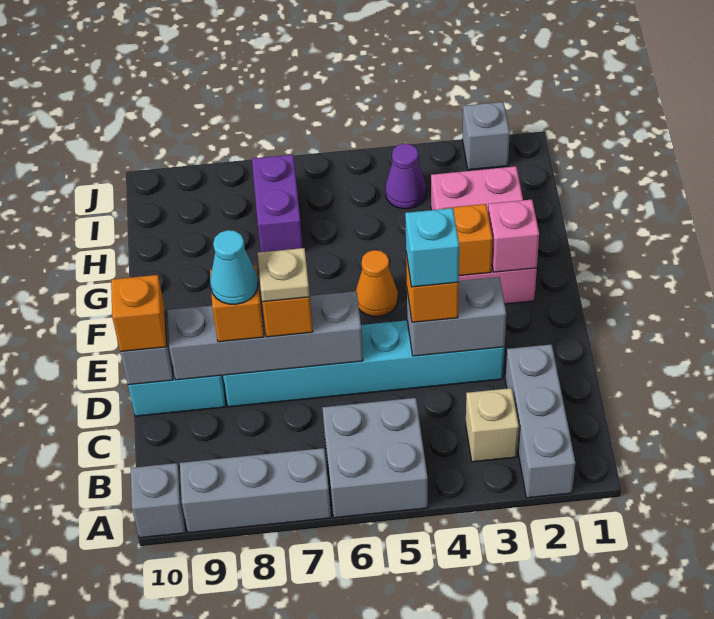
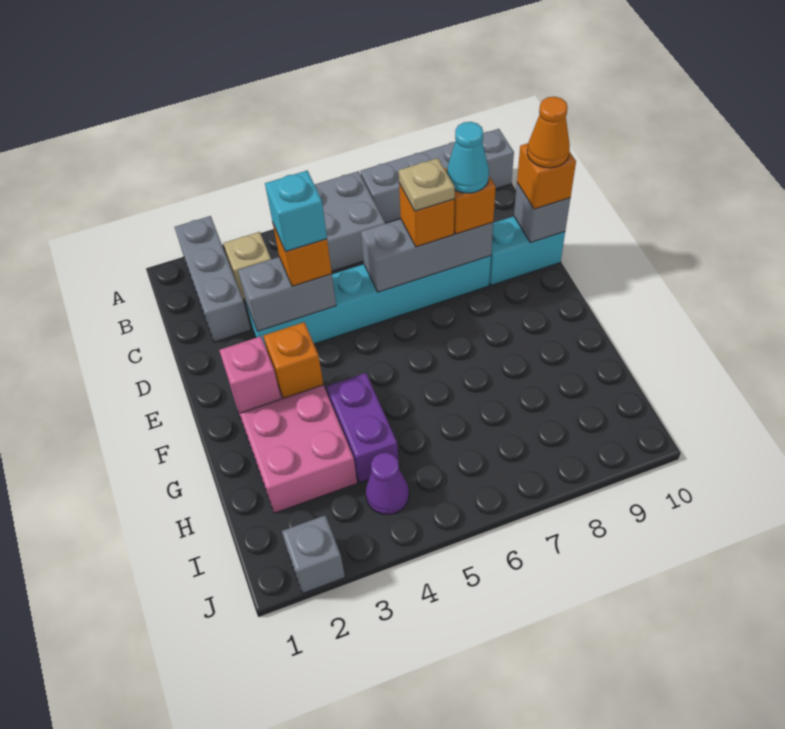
grey 1x4 brick [167,291,363,380] -> grey 1x3 brick [361,219,493,292]
orange 1x1 cone [356,250,398,317] -> orange 1x1 cone moved to [527,97,570,168]
purple 1x2 brick [252,155,303,252] -> purple 1x2 brick moved to [326,373,399,483]

